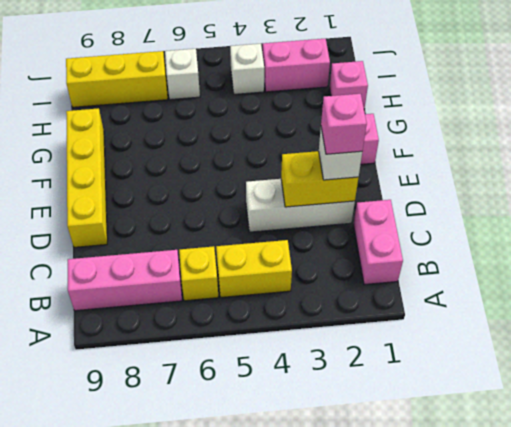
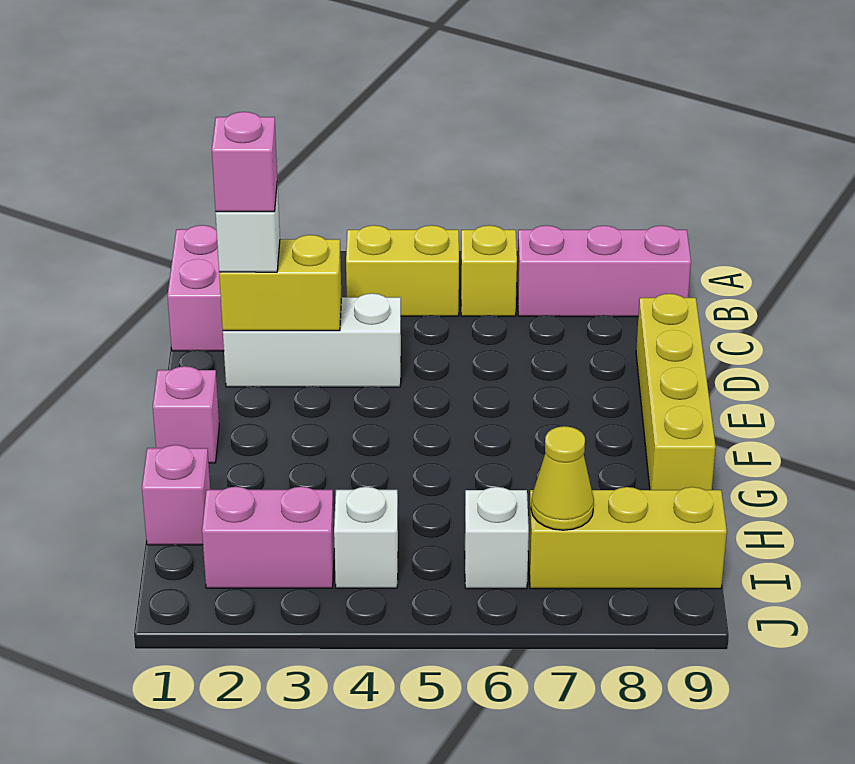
none -> yellow 1x1 cone [531,426,594,530]

